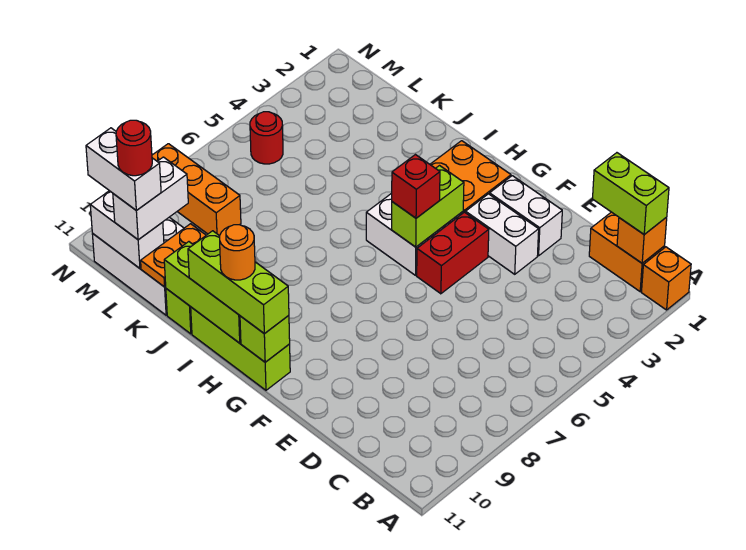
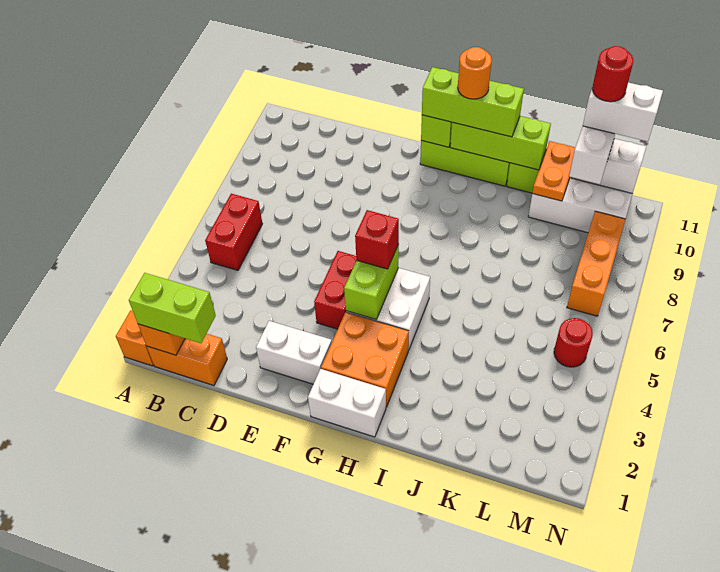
none -> red 1x2 brick [205,194,262,270]
white 1x2 brick [466,194,539,274] -> white 1x2 brick moved to [308,369,386,437]
orange 1x3 brick [152,144,241,236] -> orange 1x3 brick turned to [567,211,625,316]

